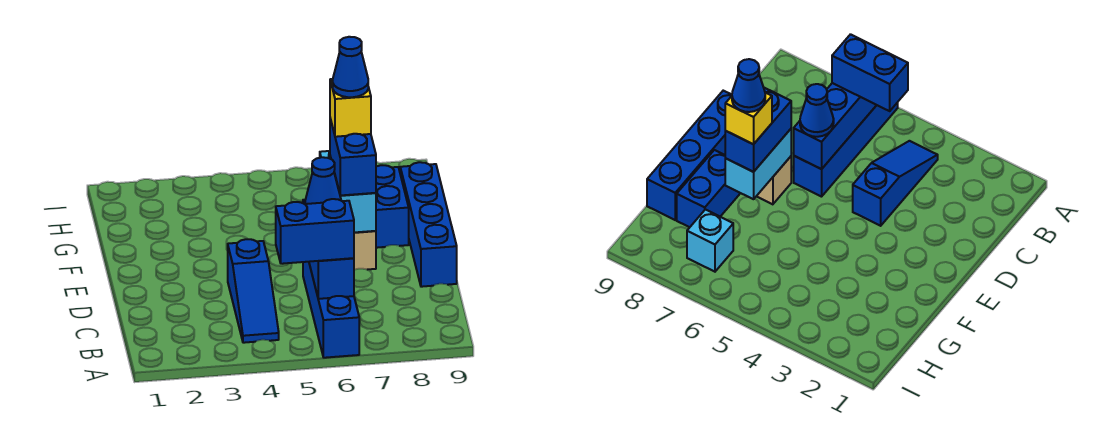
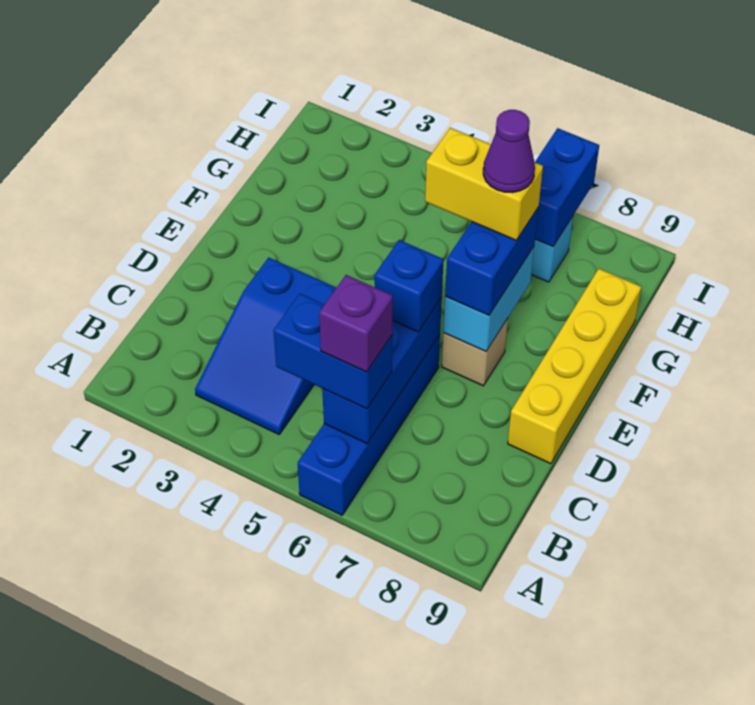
blue 1x3 slope [228,239,279,343] -> blue 2x3 slope [195,257,337,434]
none -> purple 1x1 brick [319,275,393,372]
blue 1x1 cone [305,157,341,204] -> blue 1x1 brick [374,240,443,332]
blue 1x4 brick [400,162,457,287] -> yellow 1x4 brick [508,269,641,464]
yellow 1x1 brick [330,79,371,137] -> yellow 1x2 brick [425,128,543,240]
blue 1x1 cone [333,37,368,97] -> purple 1x1 cone [483,110,535,193]
blue 1x2 brick [376,165,409,248] -> blue 1x2 brick moved to [535,128,599,247]

